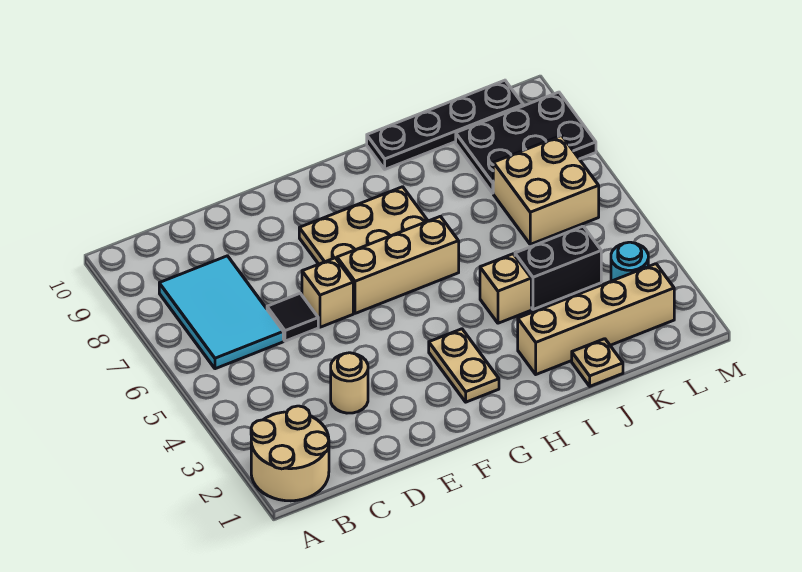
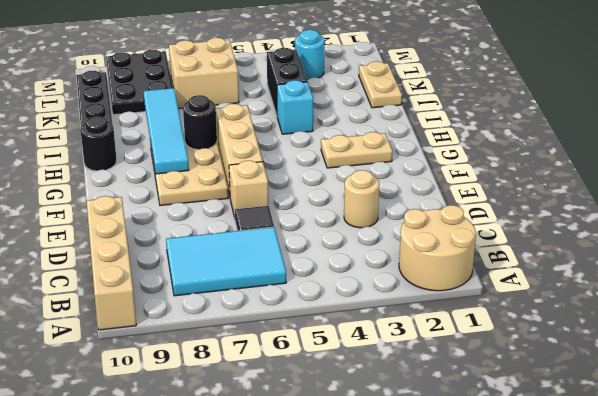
none -> cyan 1x4 tile [143,88,189,174]
none -> black 1x1 round brick [183,95,217,150]
none -> black 1x1 round brick [80,116,117,171]
tan 1x4 brick [518,264,674,374] -> tan 1x4 brick moved to [86,196,136,330]
tan 1x1 brick [480,254,531,323] -> cyan 1x1 brick [277,80,313,134]
tan 1x1 plate [572,339,623,386] -> tan 1x2 plate [359,61,402,108]

